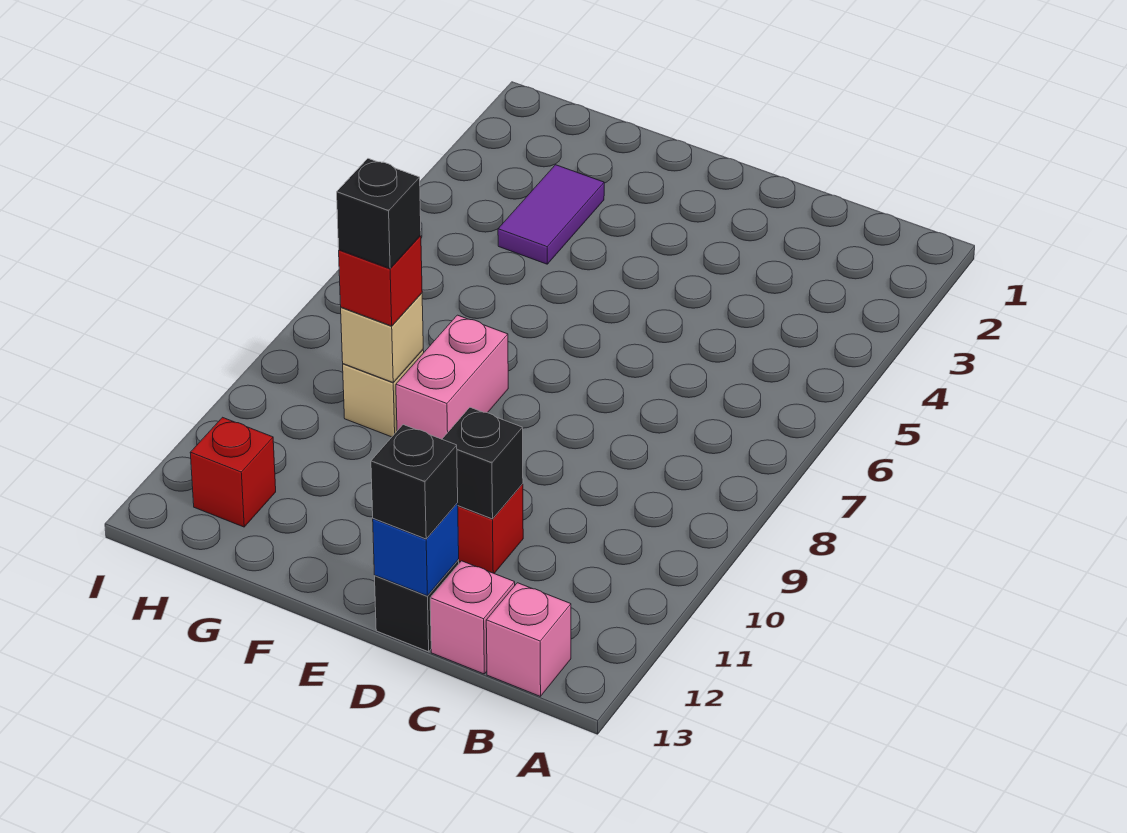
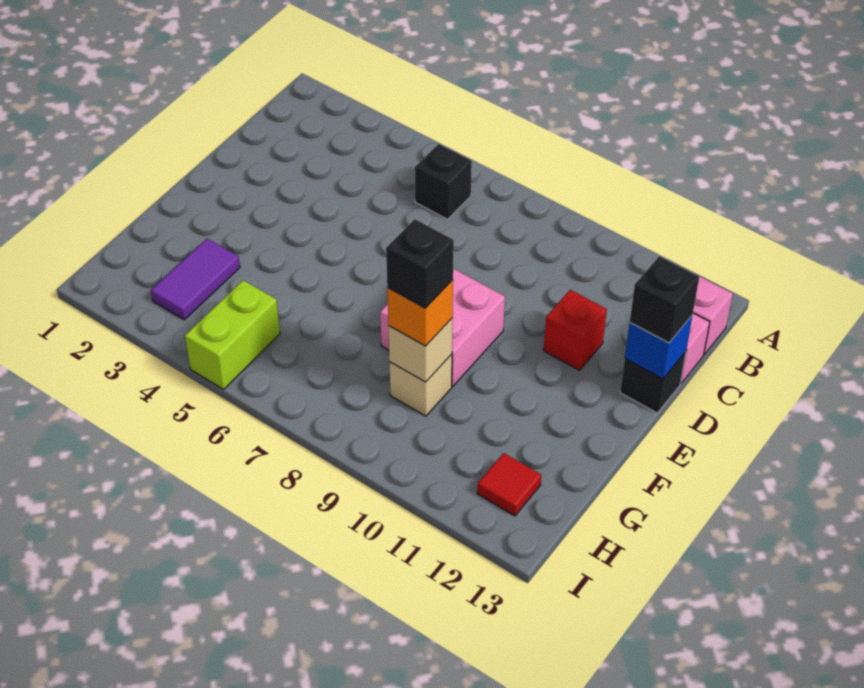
black 1x1 brick [442,407,523,519] -> black 1x1 brick moved to [415,144,472,219]
pink 1x2 brick [396,315,508,439] -> pink 2x2 brick [380,269,505,386]
purple 1x2 tile [498,165,604,264] -> purple 1x2 tile turned to [151,239,240,320]
red 1x1 brick [339,235,422,326] -> orange 1x1 brick [387,280,453,346]
none -> lime 1x2 brick [185,280,280,389]
red 1x1 brick [190,417,276,527] -> red 1x1 tile [477,453,541,516]

